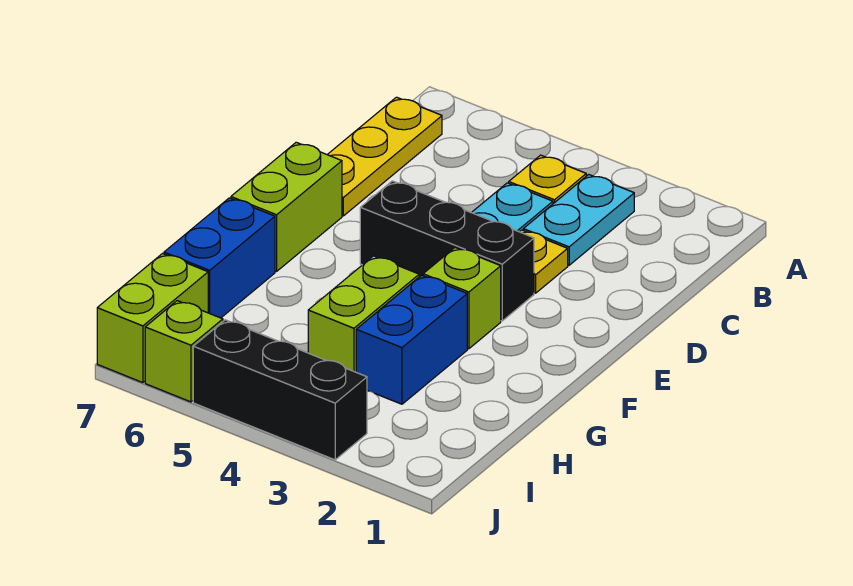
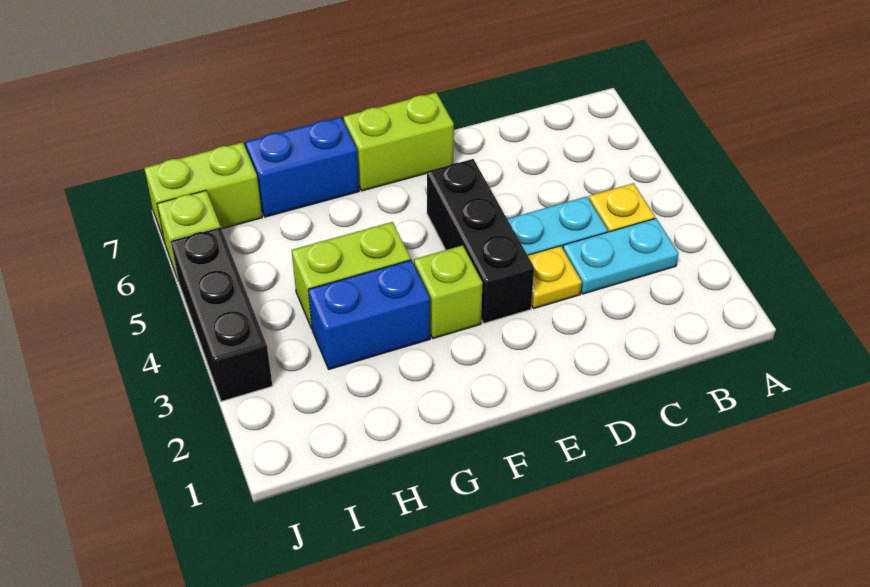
yellow 1x3 plate [327,97,442,216] -> none

